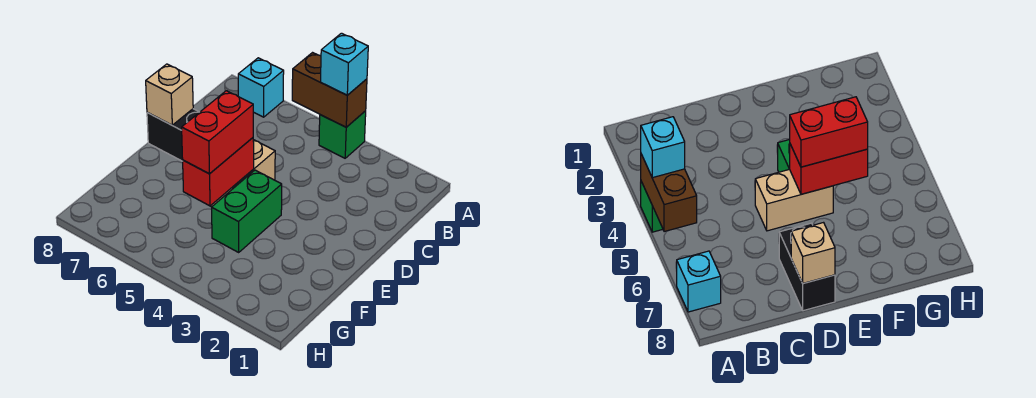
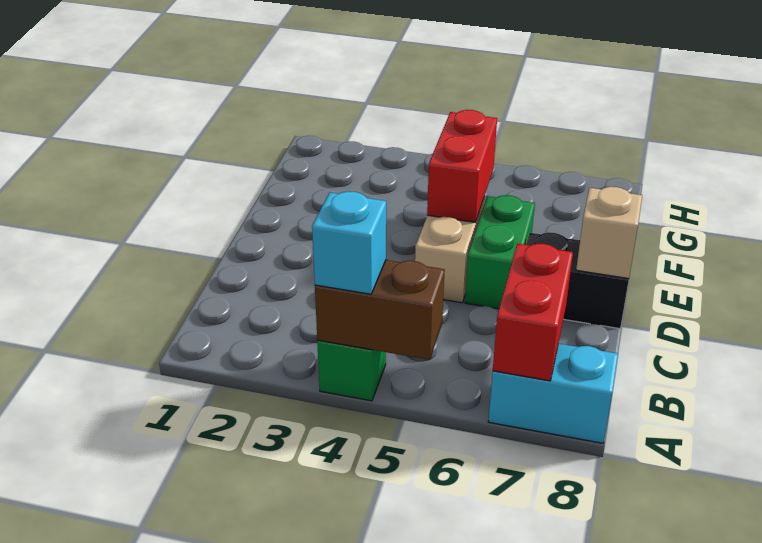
cyan 1x1 brick [238,58,284,117] -> cyan 1x2 brick [488,344,618,443]
green 1x2 brick [212,170,282,252] -> green 1x2 brick moved to [465,195,535,309]
red 1x2 brick [182,91,253,174] -> red 1x2 brick moved to [493,244,573,381]

